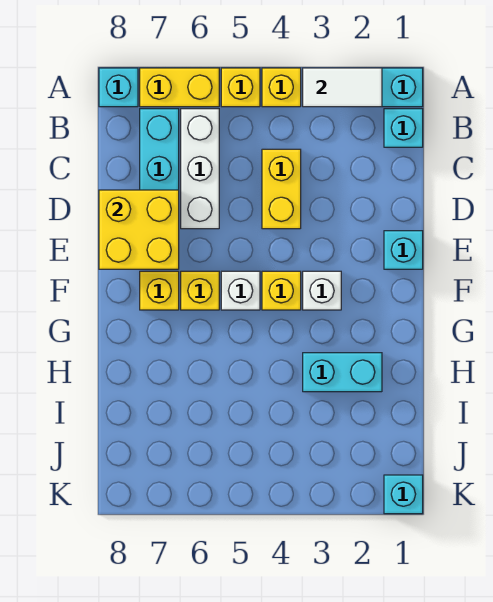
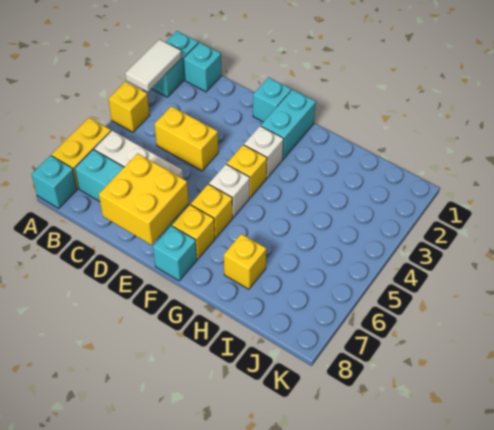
yellow 1x1 brick [221,68,260,107] -> yellow 1x1 brick moved to [224,234,266,289]
cyan 1x2 brick [303,353,382,392] -> cyan 1x2 brick moved to [261,90,316,159]
cyan 1x1 brick [384,475,423,514] -> cyan 1x1 brick moved to [153,226,197,281]

